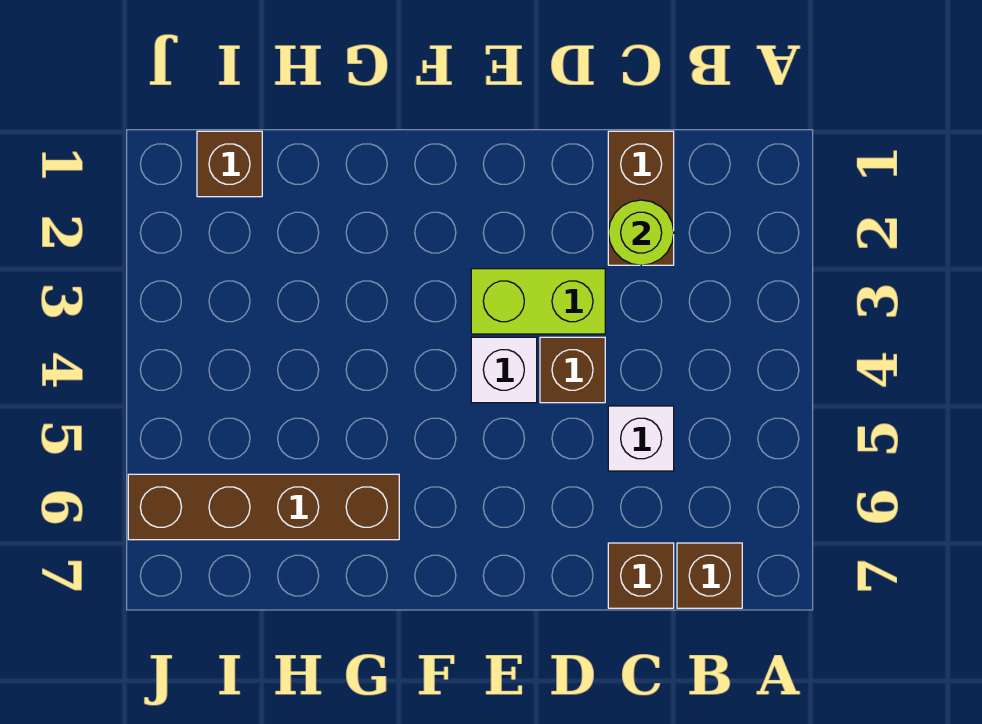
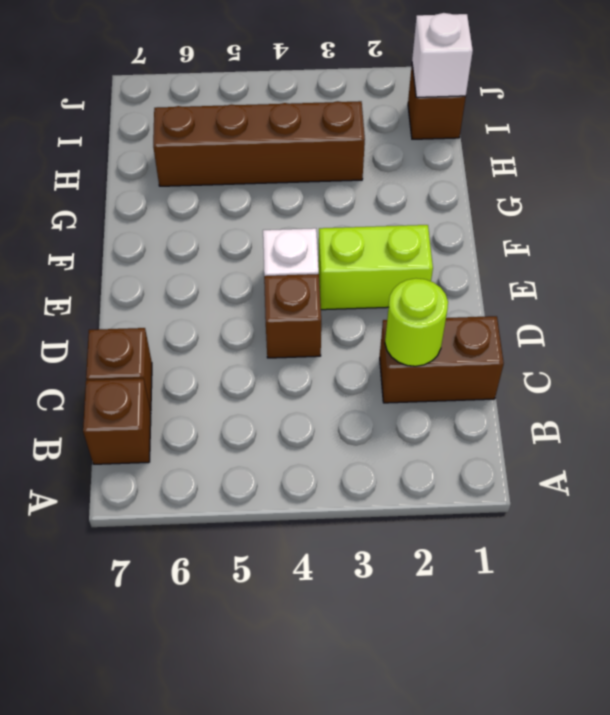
white 1x1 brick [608,406,674,471] -> white 1x1 brick moved to [412,13,473,97]
lime 1x2 brick [471,269,605,334] -> lime 1x2 brick turned to [318,225,433,310]
brown 1x4 brick [128,474,399,540] -> brown 1x4 brick turned to [153,101,365,186]

